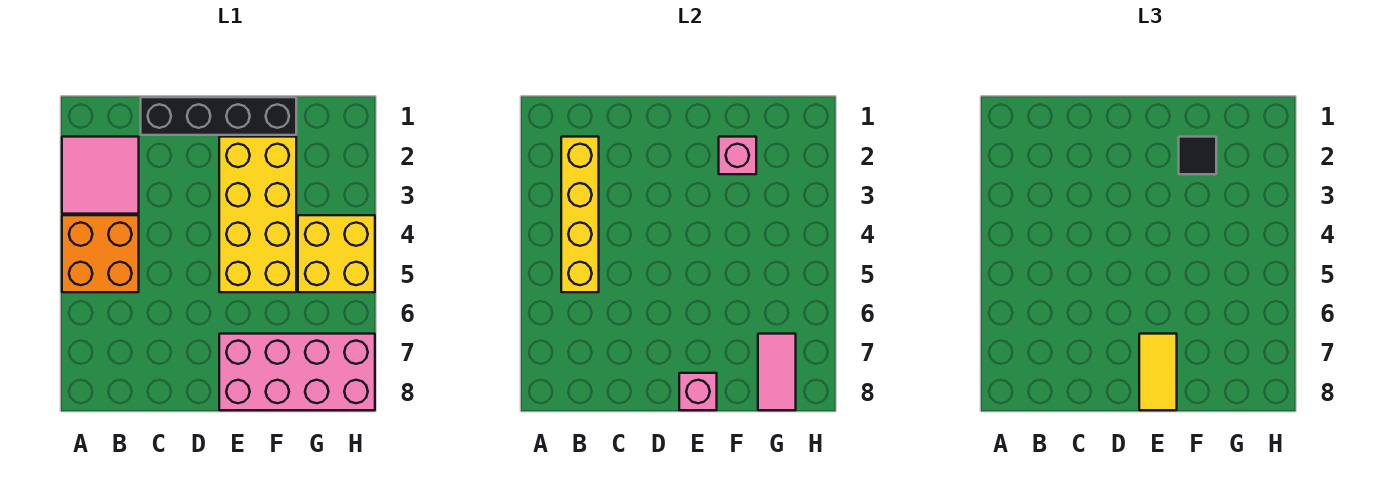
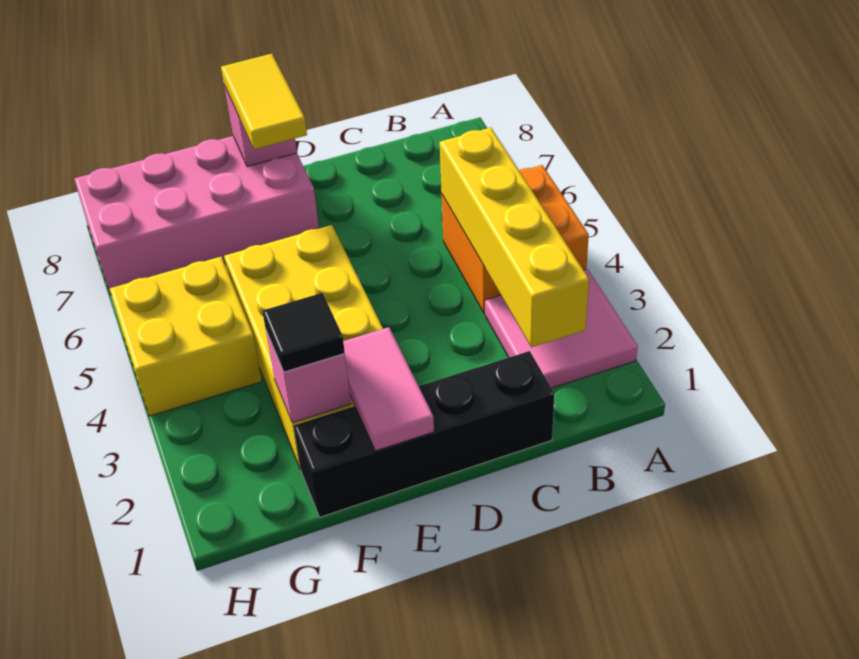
pink 1x2 tile [758,334,796,410] -> pink 1x2 tile moved to [343,327,434,451]

